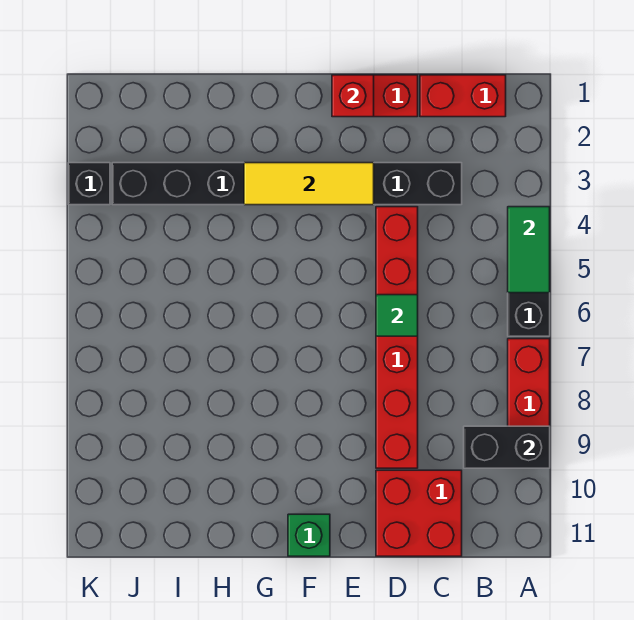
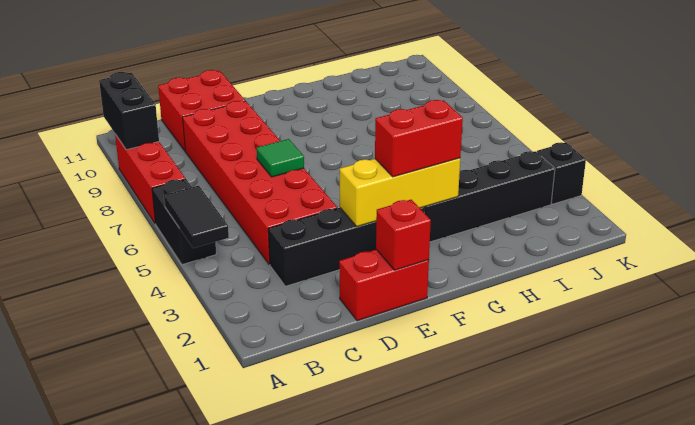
green 1x2 tile [508,207,550,293] -> black 1x2 tile [164,186,229,248]
black 1x2 brick [464,426,550,468] -> black 1x2 brick turned to [99,72,159,150]
red 1x2 brick [420,75,506,117] -> red 1x2 brick moved to [375,100,463,177]
red 1x6 brick [376,207,418,468] -> red 2x6 brick [183,101,337,265]
yellow 1x3 tile [244,163,374,205] -> yellow 1x3 brick [340,158,460,227]
green 1x1 brick [288,514,330,556] -> none

